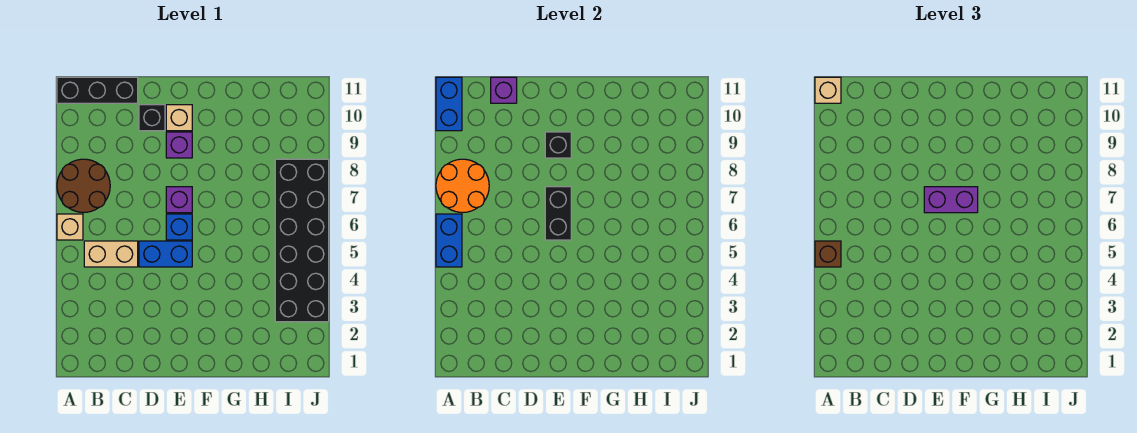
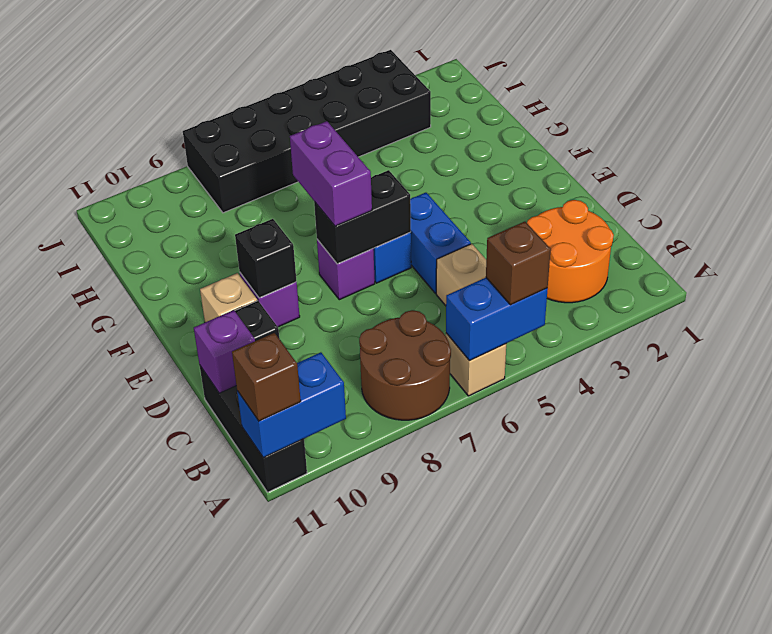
orange 2x2 round brick [436,159,489,213] -> orange 2x2 round brick moved to [527,200,614,303]
tan 1x1 brick [815,77,841,103] -> brown 1x1 brick [232,333,301,421]

